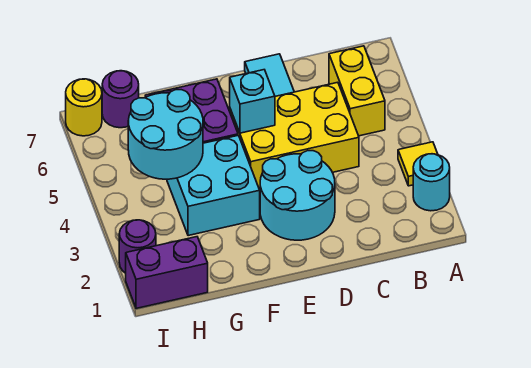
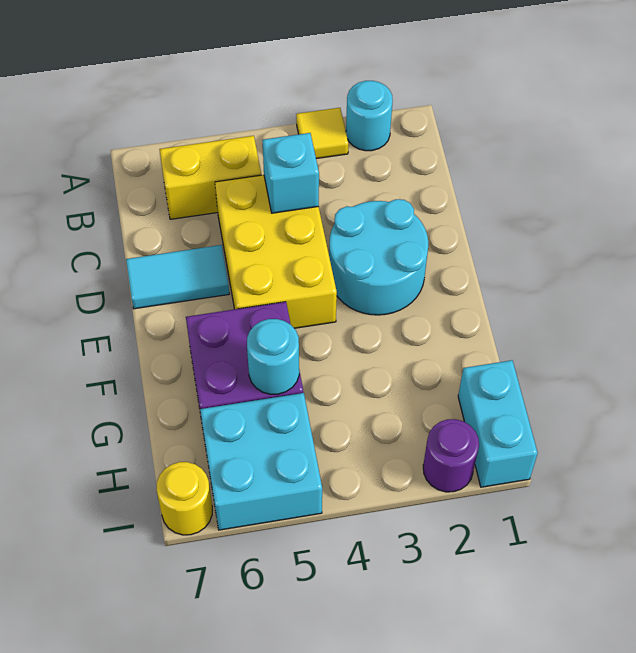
cyan 1x1 brick [230,70,275,133] -> cyan 1x1 brick moved to [262,133,319,213]
cyan 2x2 brick [167,136,260,236] -> cyan 2x2 brick moved to [200,393,322,530]
cyan 2x2 round brick [128,90,203,179] -> cyan 1x1 round brick [247,319,299,394]
purple 1x2 brick [126,237,208,308] -> cyan 1x2 brick [458,360,538,487]
purple 1x1 round brick [102,71,139,128] -> none

